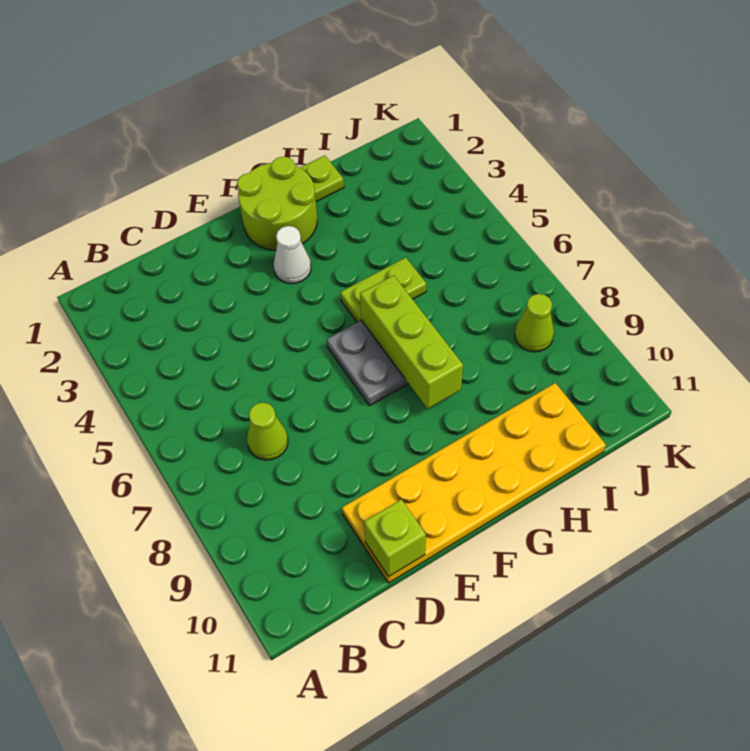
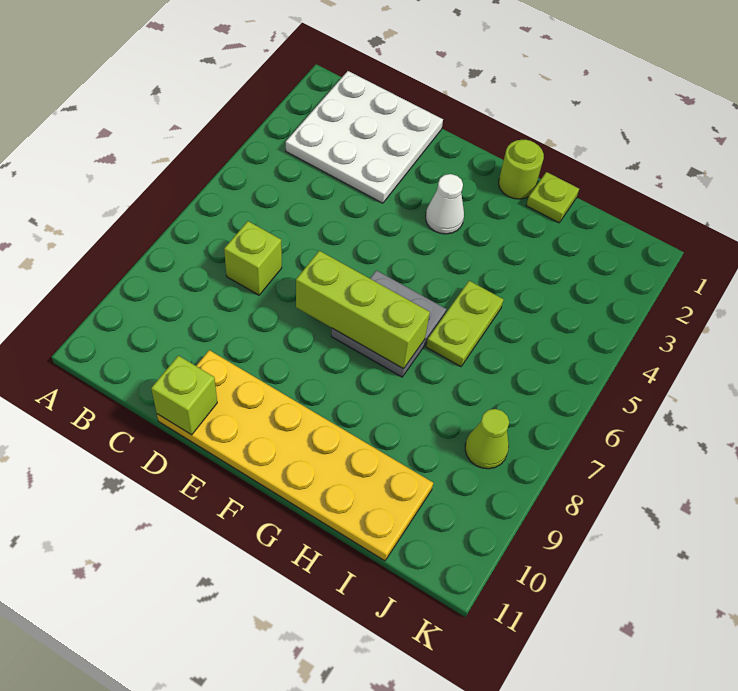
none -> white 3x3 plate [286,71,443,203]
lime 1x1 cone [247,403,288,460] -> lime 1x1 brick [224,221,282,295]
lime 2x2 round brick [237,157,317,251] -> lime 1x1 round brick [499,140,544,199]
lime 1x2 plate [340,257,426,322] -> lime 1x2 plate turned to [426,281,504,367]
lime 1x3 brick [360,275,463,409] -> lime 1x3 brick turned to [296,251,430,369]

